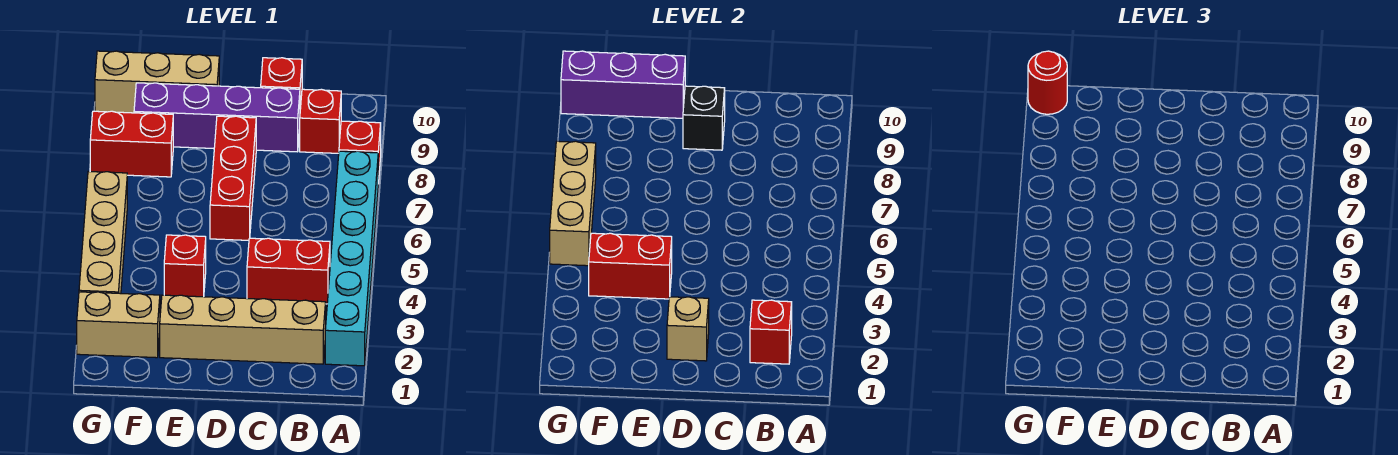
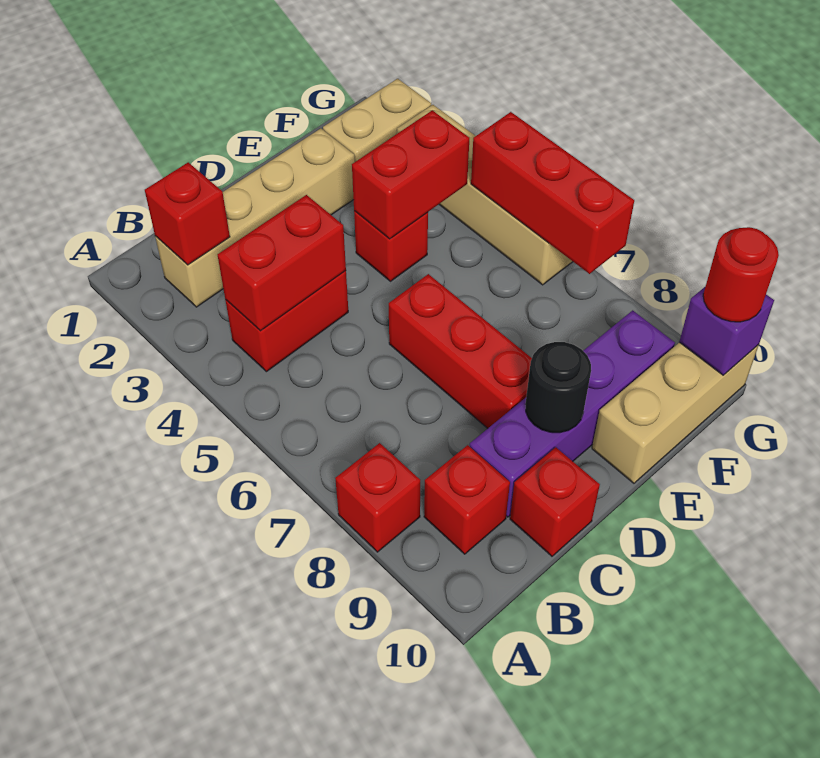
cyan 1x6 brick [325,151,378,366] -> none
tan 1x1 brick [667,297,709,361] -> none
black 1x1 brick [683,86,725,150] -> black 1x1 round brick [526,342,591,433]
purple 1x3 brick [561,51,685,118] -> purple 1x1 brick [679,287,774,375]
red 1x2 brick [90,111,173,177] -> red 1x2 brick moved to [218,195,346,331]
tan 1x3 brick [550,141,596,266] -> red 1x3 brick [471,112,634,274]

